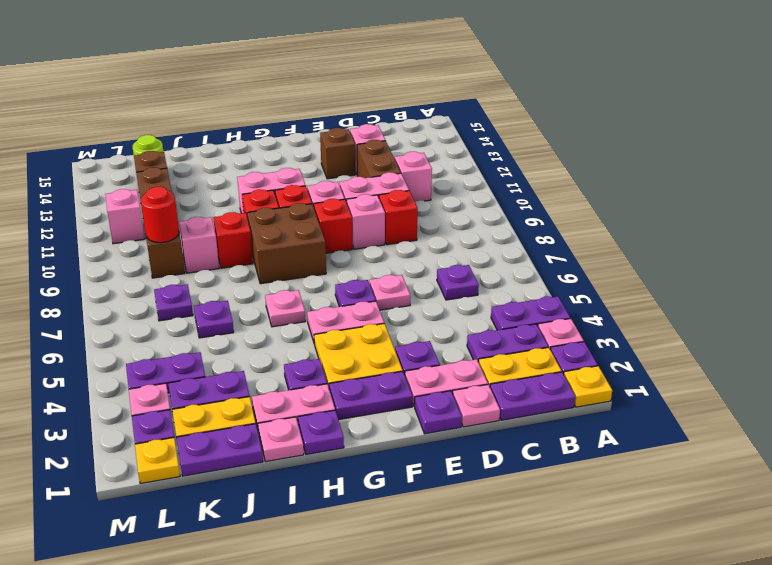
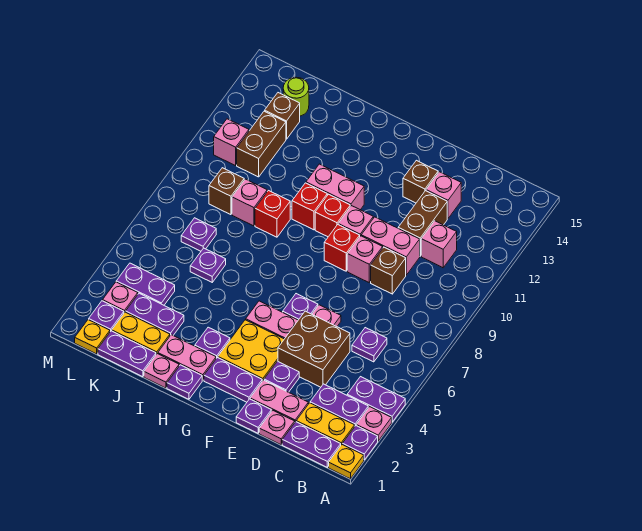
red 1x1 brick [379,190,418,245] -> brown 1x1 brick [371,247,406,294]
brown 2x2 brick [247,203,326,284] -> brown 2x2 brick moved to [278,311,350,387]
pink 1x1 plate [265,290,306,327] -> none
red 1x1 round brick [141,187,179,243] -> none

